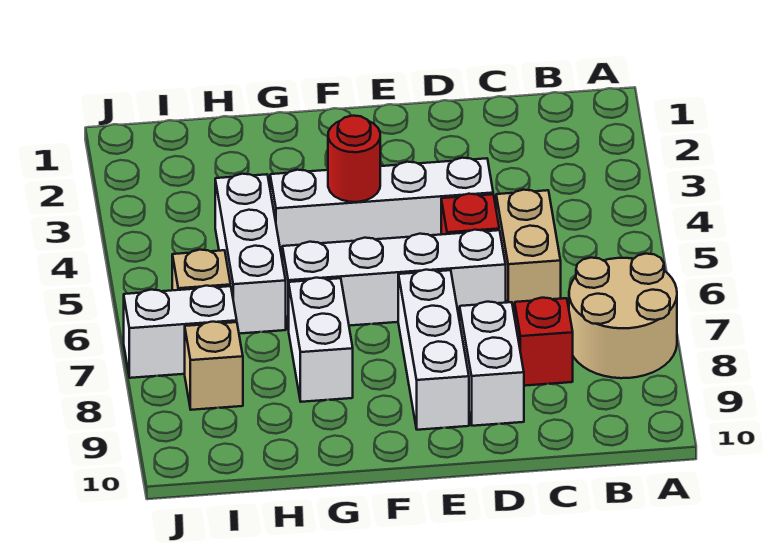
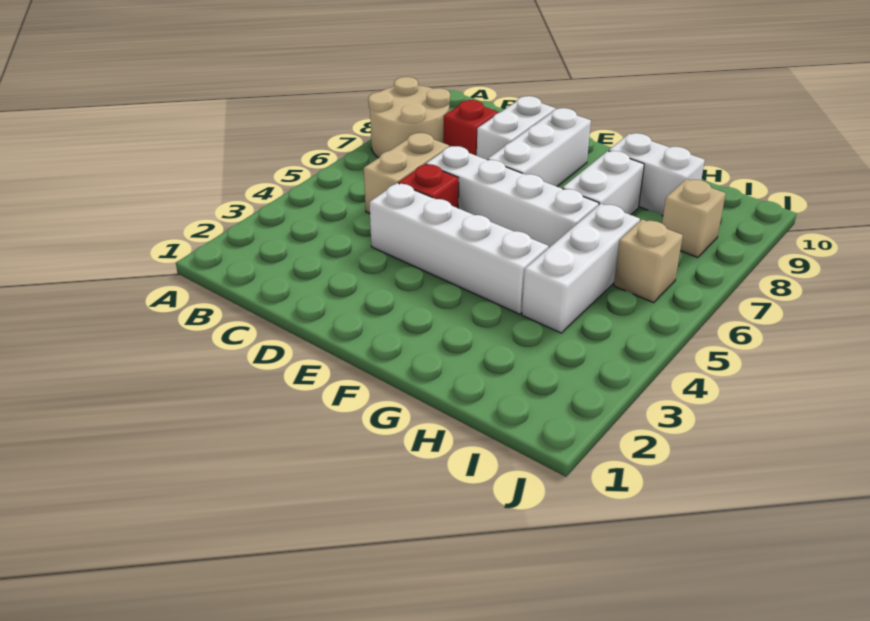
red 1x1 round brick [328,116,380,202] -> none
white 1x2 brick [124,286,237,378] -> white 1x2 brick moved to [609,133,705,216]

